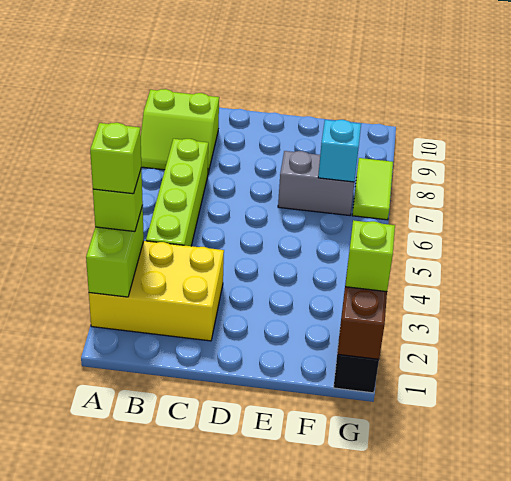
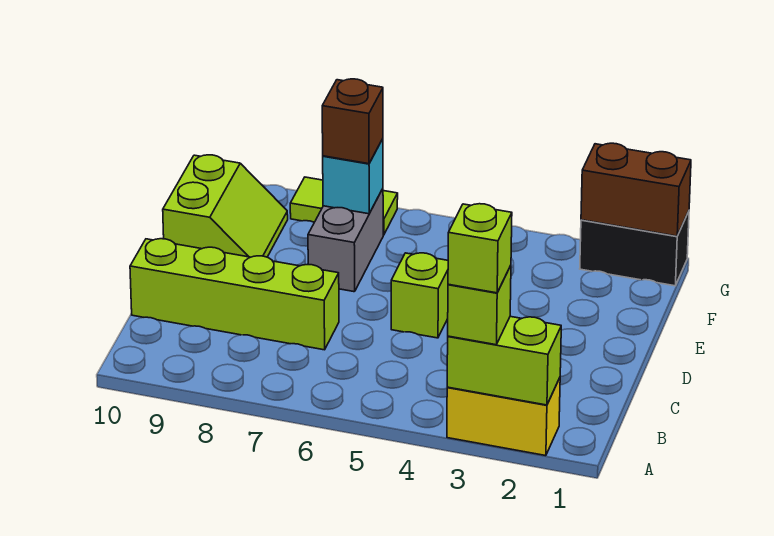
yellow 2x3 brick [89,241,224,341] -> yellow 1x2 brick [447,378,560,456]
lime 2x2 slope [141,89,219,173] -> lime 2x2 slope moved to [163,155,288,257]
lime 1x4 brick [146,139,208,246] -> lime 1x4 brick moved to [130,239,339,350]
none -> brown 1x1 brick [322,79,383,164]
lime 1x1 brick [345,220,395,292] -> lime 1x1 brick moved to [391,253,448,338]

